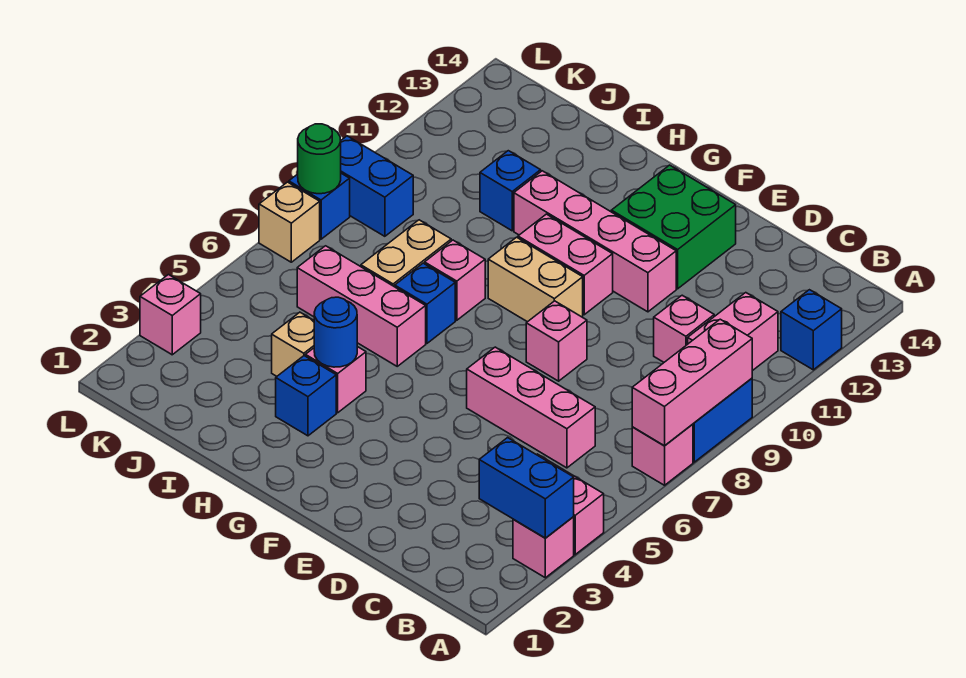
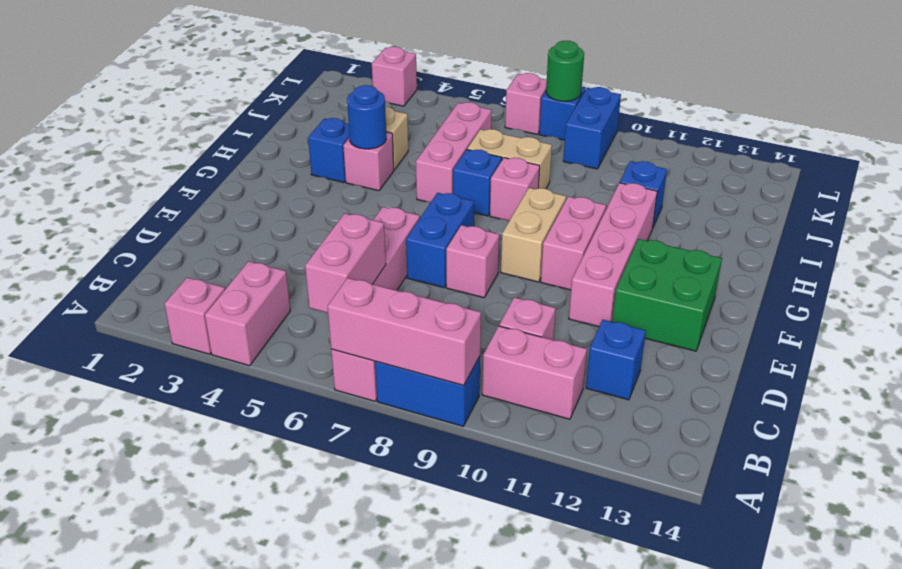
blue 1x2 brick [479,438,574,538] -> blue 1x2 brick moved to [406,193,474,288]
blue 1x1 brick [781,290,842,370] -> blue 1x1 brick moved to [586,320,646,400]
none -> pink 1x2 brick [305,213,386,313]
tan 1x1 brick [259,182,320,262] -> pink 1x1 brick [505,73,547,134]

